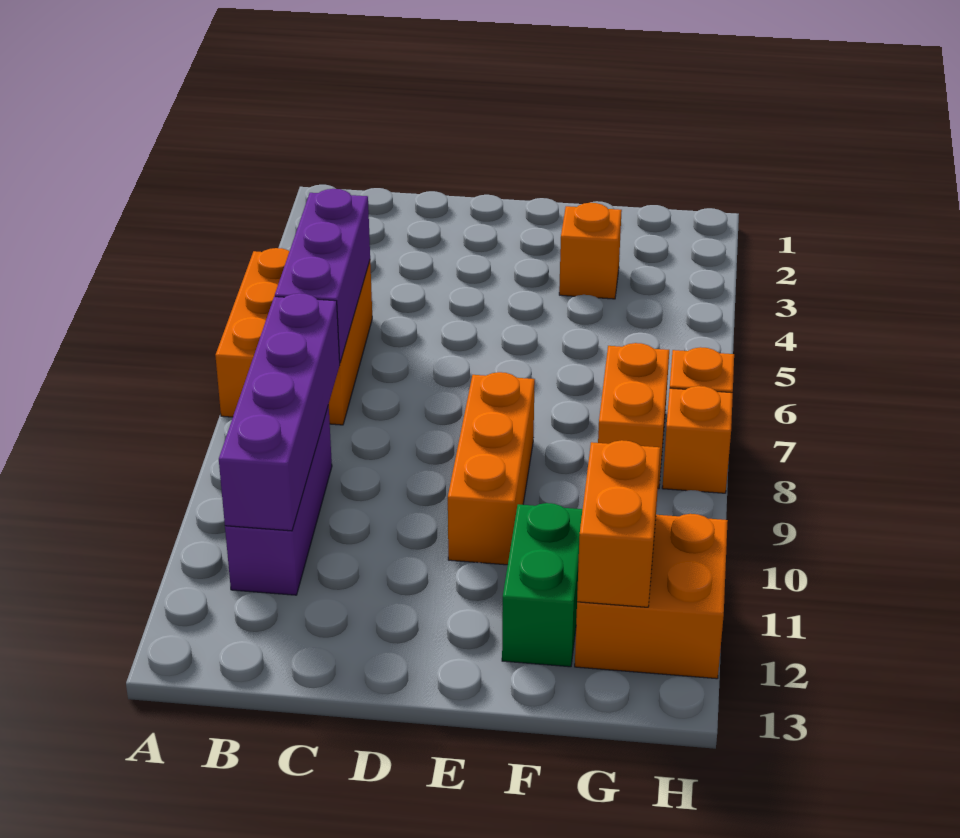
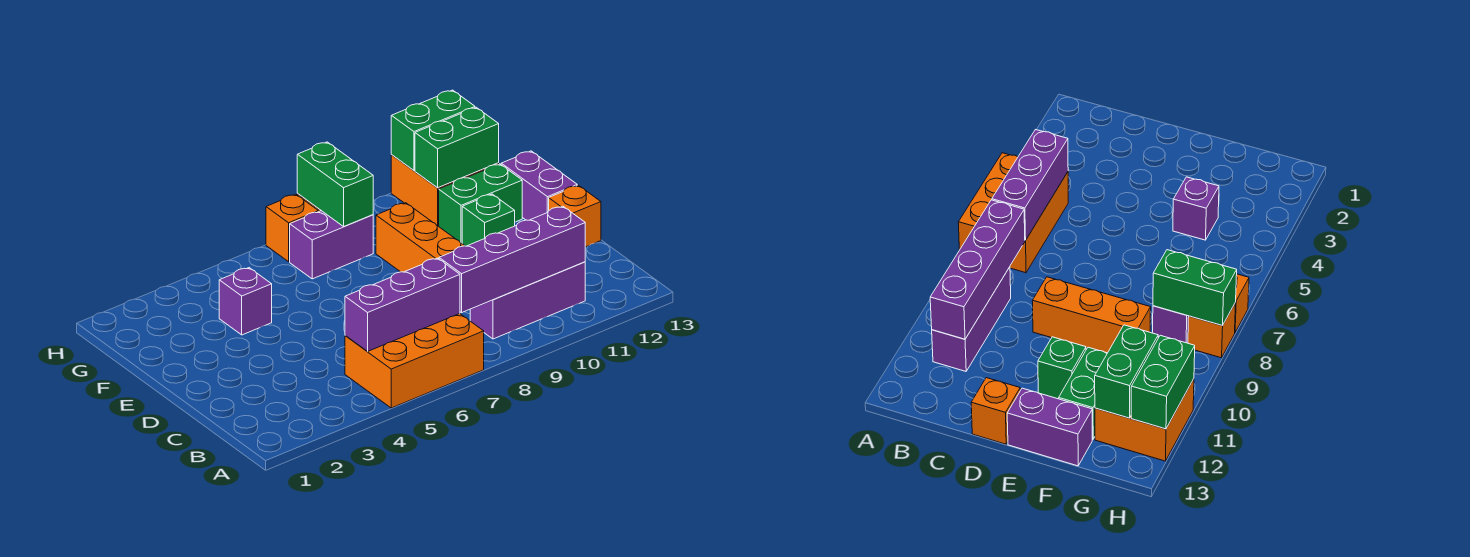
orange 1x3 brick [448,372,535,565] -> orange 1x3 brick turned to [376,203,465,272]
none -> green 1x1 brick [462,194,515,246]
none -> purple 1x2 brick [501,151,577,220]
orange 1x1 brick [559,203,622,299] -> orange 1x1 brick moved to [549,185,601,247]
none -> purple 1x1 brick [219,268,272,335]
orange 1x2 brick [598,343,669,489] -> purple 1x2 brick [290,211,373,279]
none -> green 1x2 brick [297,142,373,227]
orange 1x2 brick [577,440,660,607] -> green 1x2 brick [415,107,499,188]
none -> green 1x2 brick [391,90,475,170]

